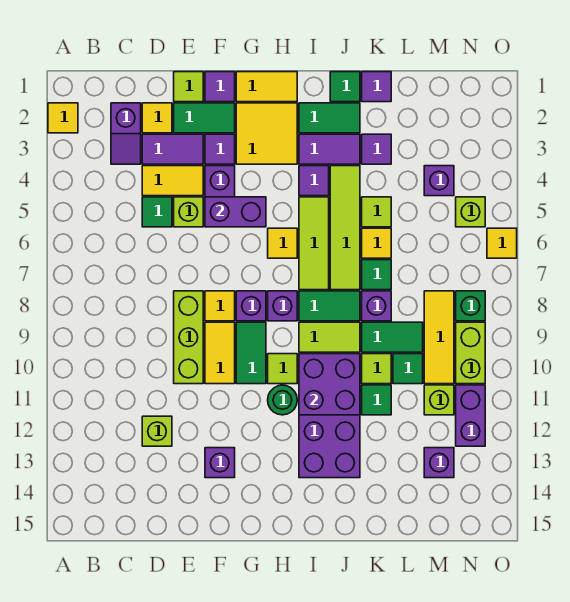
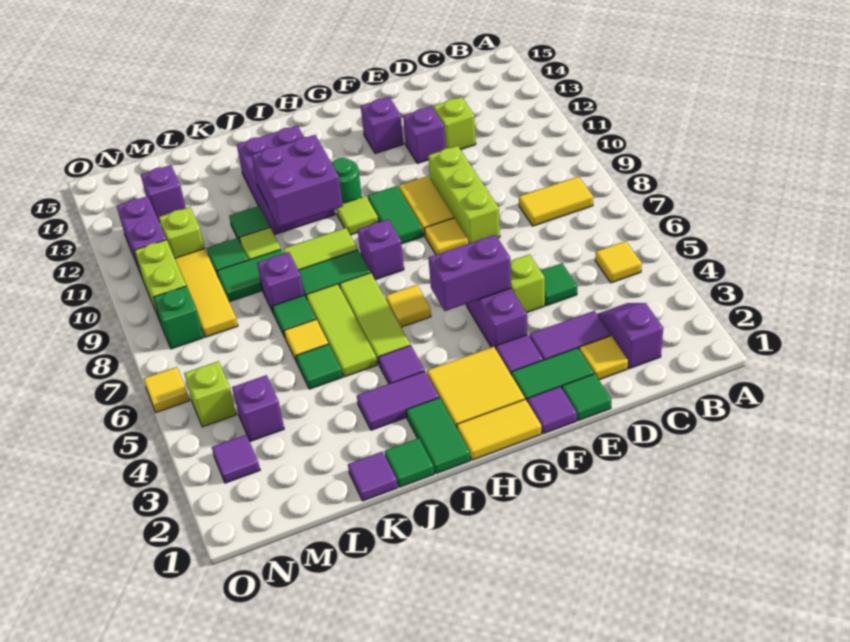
yellow 1x1 tile [48,103,78,133] -> yellow 1x1 tile moved to [595,241,642,283]
yellow 1x2 tile [142,166,203,196] -> yellow 1x2 tile moved to [519,177,593,226]
lime 1x1 tile [174,72,203,102] -> green 1x1 tile [562,374,611,421]
purple 1x1 brick [236,291,266,321] -> purple 1x1 brick moved to [403,106,446,163]
green 1x2 tile [299,103,360,133] -> green 1x2 tile turned to [406,397,470,474]
lime 1x4 tile [330,166,360,290] -> lime 1x3 tile [306,284,377,377]
purple 1x1 tile [362,134,391,164] -> purple 1x1 tile moved to [212,435,260,483]
lime 1x1 tile [362,197,391,227] -> green 1x1 tile [296,344,342,389]

